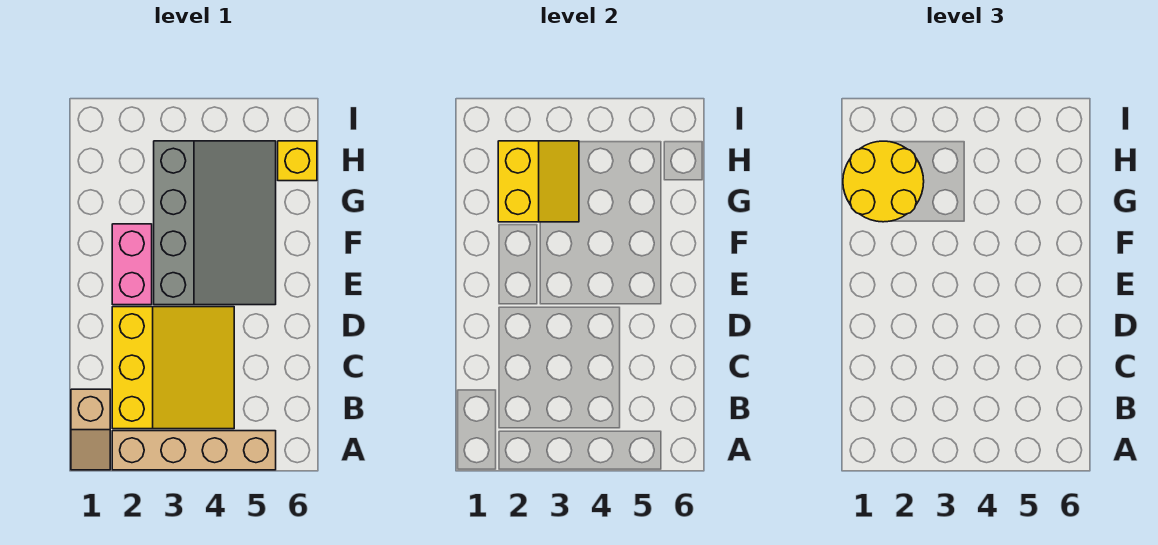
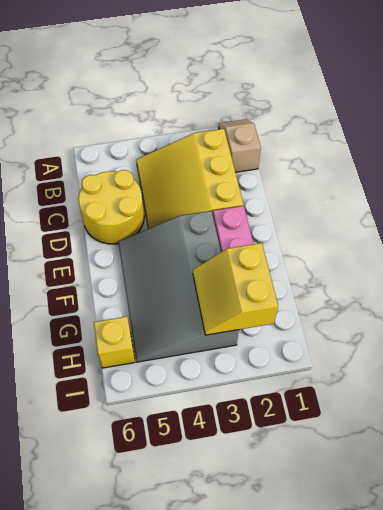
tan 1x4 brick [112,431,276,470] -> none
yellow 2x2 round brick [843,141,924,222] -> yellow 2x2 round brick moved to [78,170,144,244]

